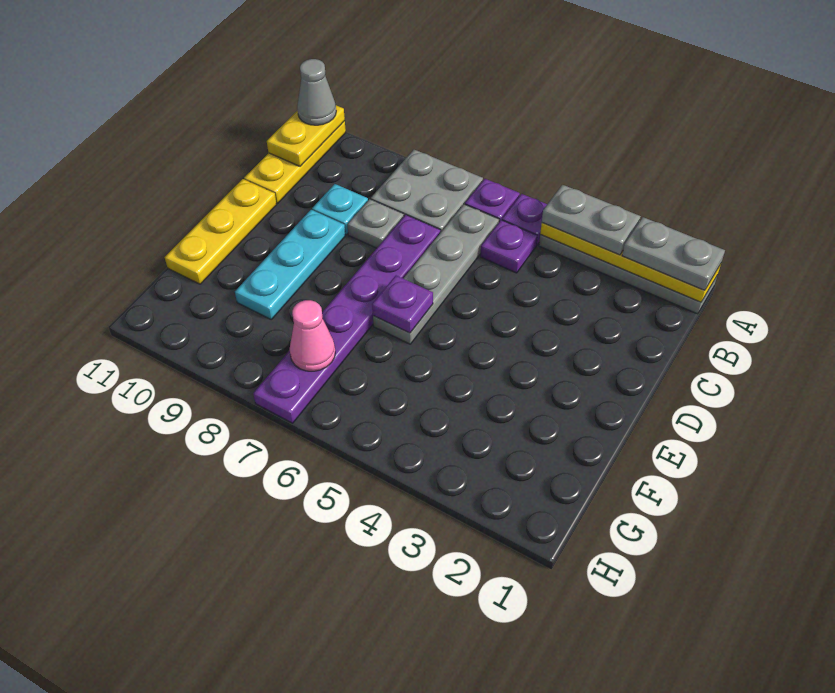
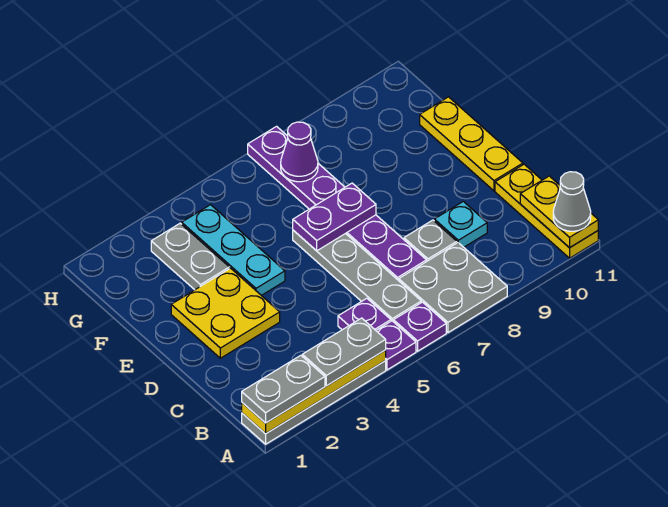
none -> yellow 2x2 plate [171,268,280,358]
cyan 1x3 plate [235,210,346,319] -> cyan 1x3 plate moved to [182,205,285,295]
purple 1x1 plate [372,276,433,333] -> purple 1x2 plate [293,183,376,251]
none -> grey 1x2 plate [151,223,229,290]
pink 1x1 cone [290,300,335,371] -> purple 1x1 cone [281,122,318,182]

